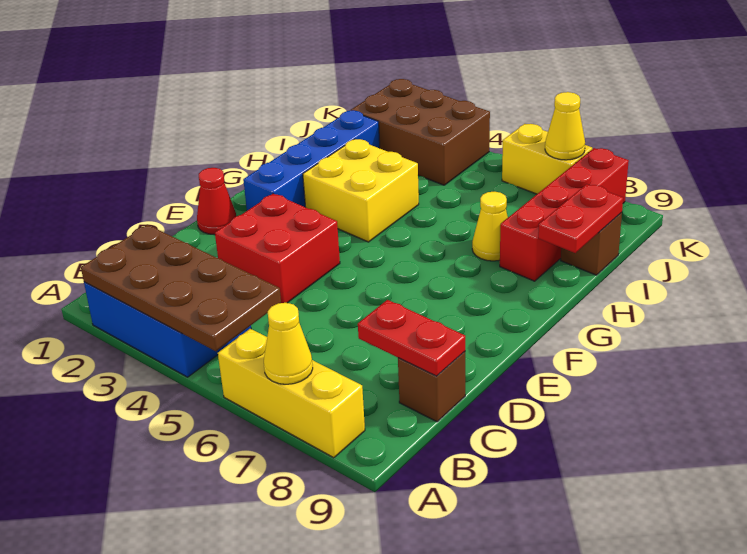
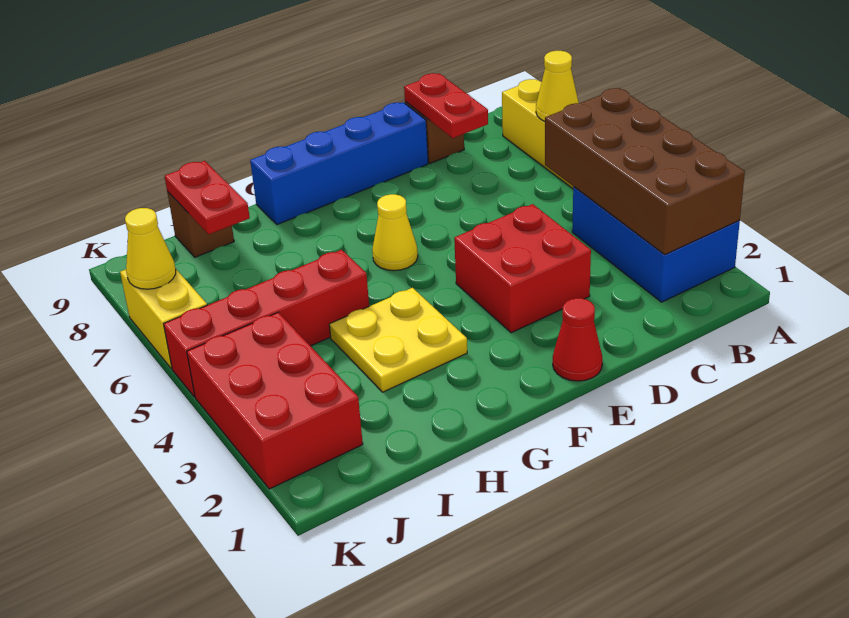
brown 2x4 plate [81,225,281,351] -> brown 2x4 brick [545,88,745,254]
blue 1x4 brick [243,110,380,211] -> blue 1x4 brick moved to [250,102,428,225]
yellow 2x2 brick [303,139,419,242] -> yellow 2x2 plate [329,288,467,392]
yellow 1x1 cone [472,191,508,261] -> yellow 1x1 cone moved to [372,194,418,271]
red 1x4 brick [500,148,629,281] -> red 1x4 brick moved to [164,250,369,397]
red 1x2 plate [538,184,623,253] -> red 1x2 plate turned to [165,161,250,234]
brown 2x3 brick [351,79,490,185] -> red 2x3 brick [187,312,363,489]

